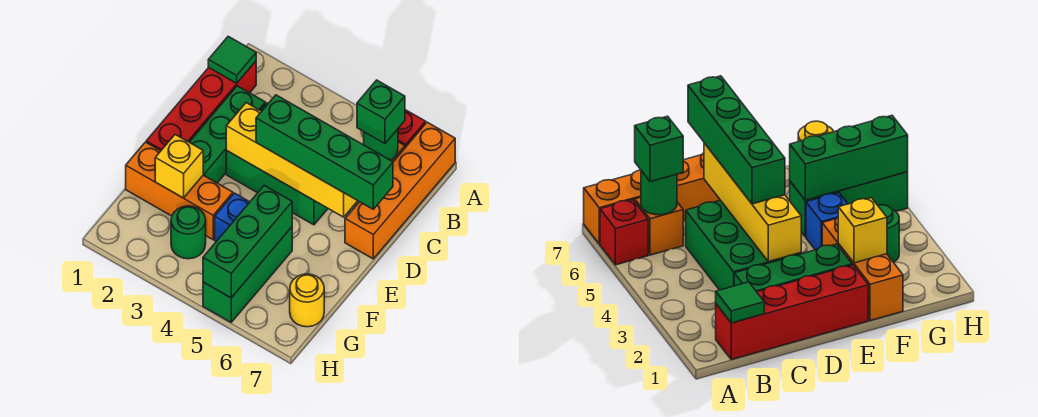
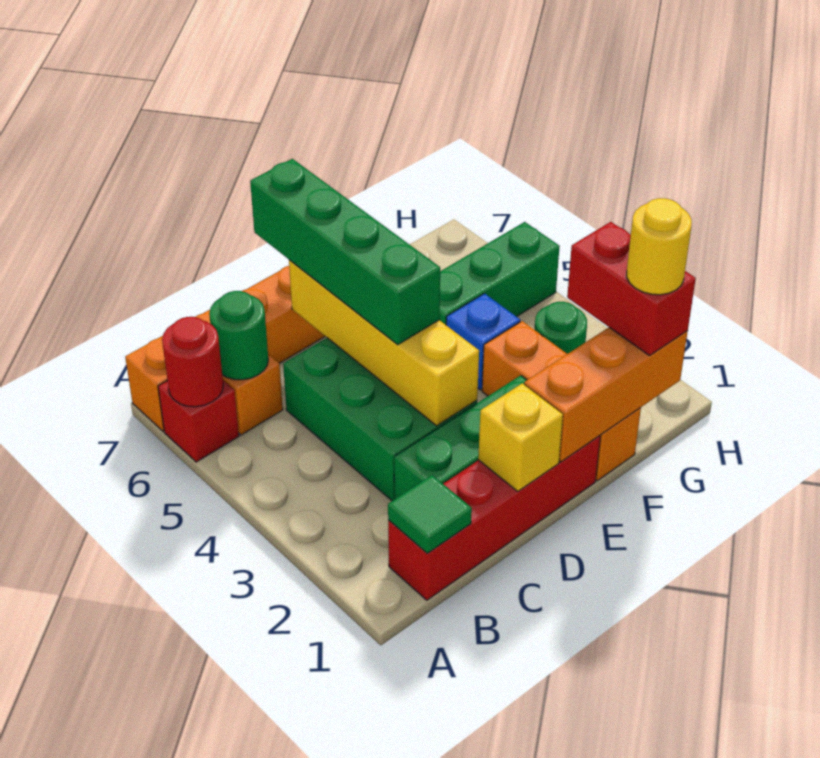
none -> red 1x1 round brick [162,317,223,407]
green 1x1 brick [357,80,405,143] -> none
none -> orange 1x3 brick [524,328,688,462]
yellow 1x1 brick [155,135,203,198] -> yellow 1x1 brick moved to [478,383,563,491]
green 1x3 brick [203,185,292,298] -> none
none -> red 1x2 brick [567,222,696,356]
yellow 1x1 round brick [290,274,324,327] -> yellow 1x1 round brick moved to [627,198,692,295]

